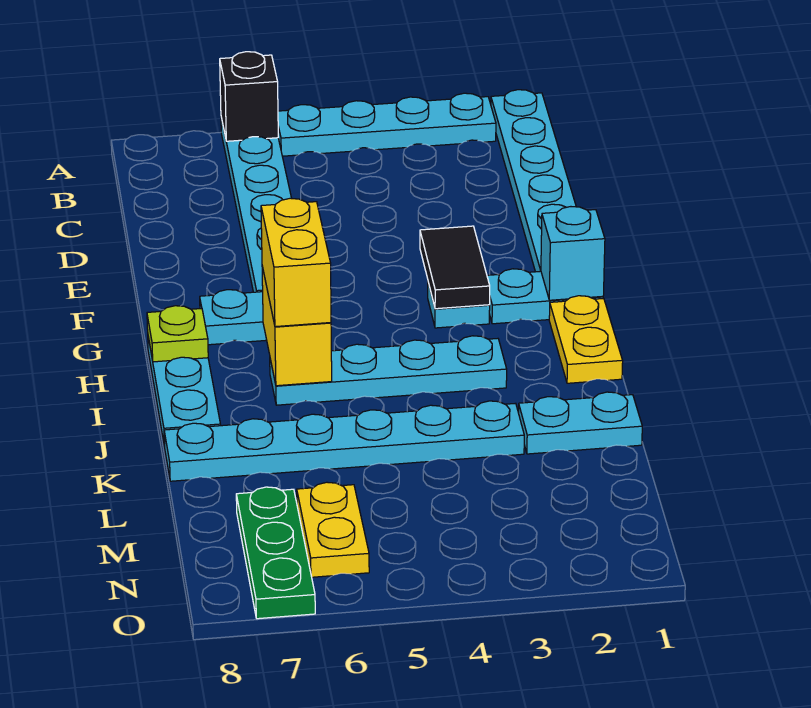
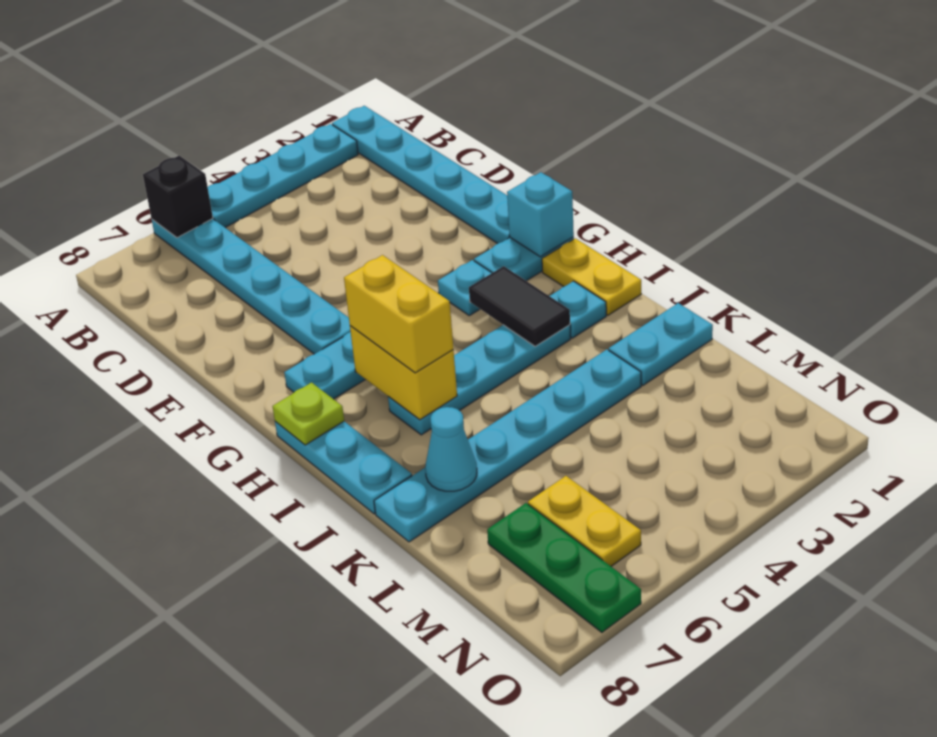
black 1x2 tile [420,226,490,309] -> black 1x2 tile moved to [469,266,570,346]
none -> cyan 1x1 plate [550,281,606,338]
none -> cyan 1x1 cone [425,407,477,491]

